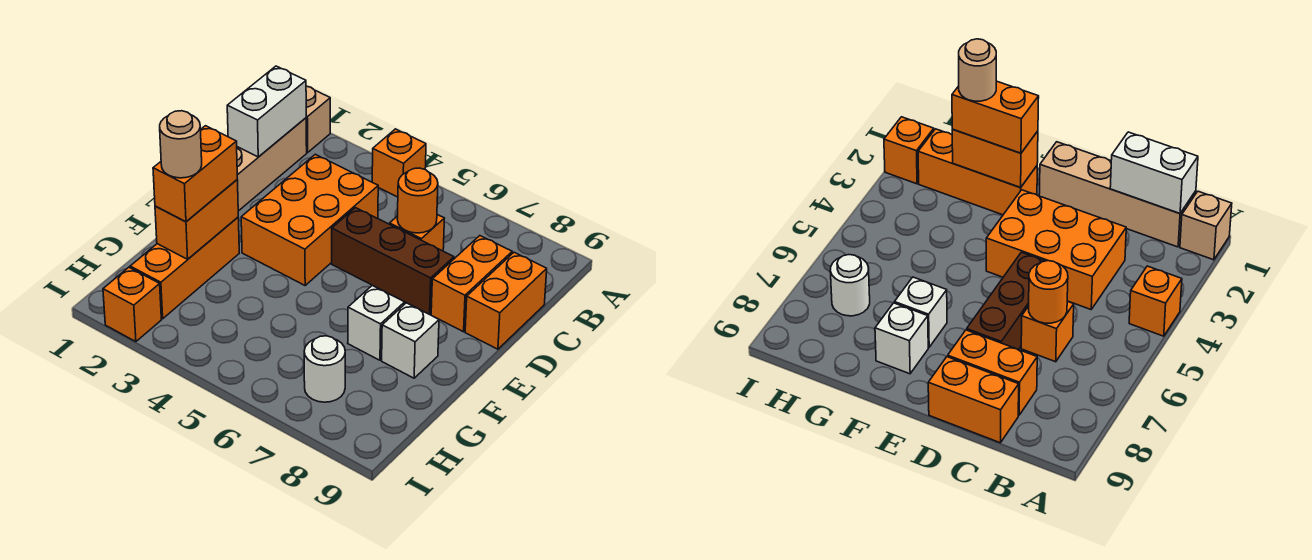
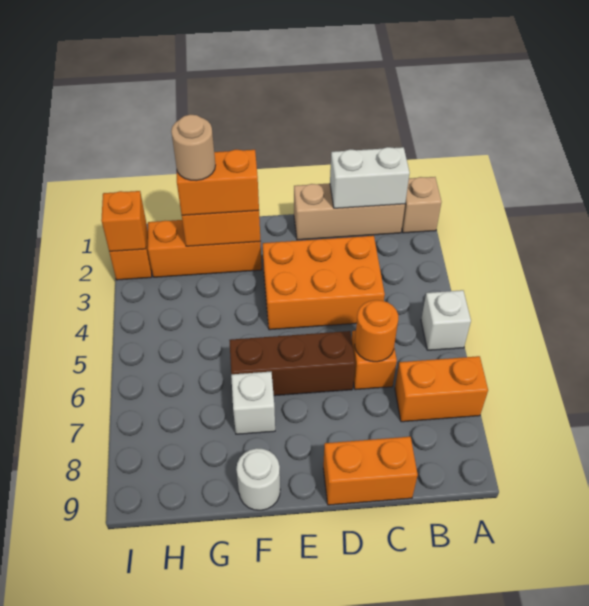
orange 1x1 brick [372,129,426,197] -> orange 1x1 brick moved to [101,191,146,252]
tan 1x4 brick [237,118,307,211] -> tan 1x3 brick [294,183,405,240]
orange 1x2 brick [431,236,512,332] -> orange 1x2 brick moved to [395,356,488,422]
brown 1x3 brick [332,208,454,314] -> brown 1x3 brick turned to [229,331,355,396]
white 1x1 brick [382,303,439,378] -> white 1x1 brick moved to [421,290,471,350]
white 1x1 round brick [304,336,345,402] -> white 1x1 round brick moved to [236,448,280,510]

